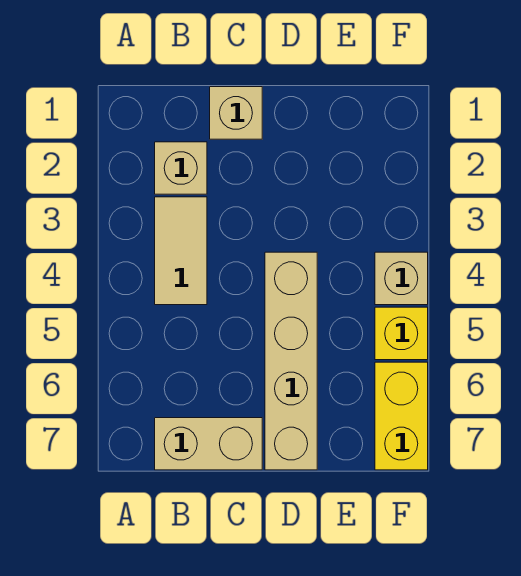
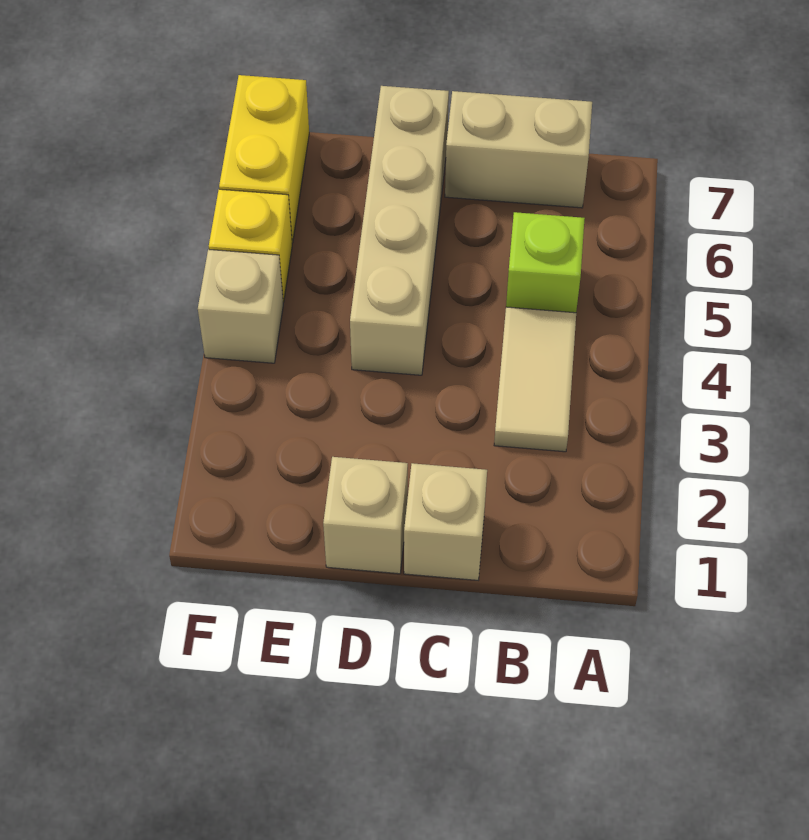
tan 1x1 brick [155,142,207,194] -> tan 1x1 brick moved to [323,457,408,574]
none -> lime 1x1 brick [506,212,585,313]

